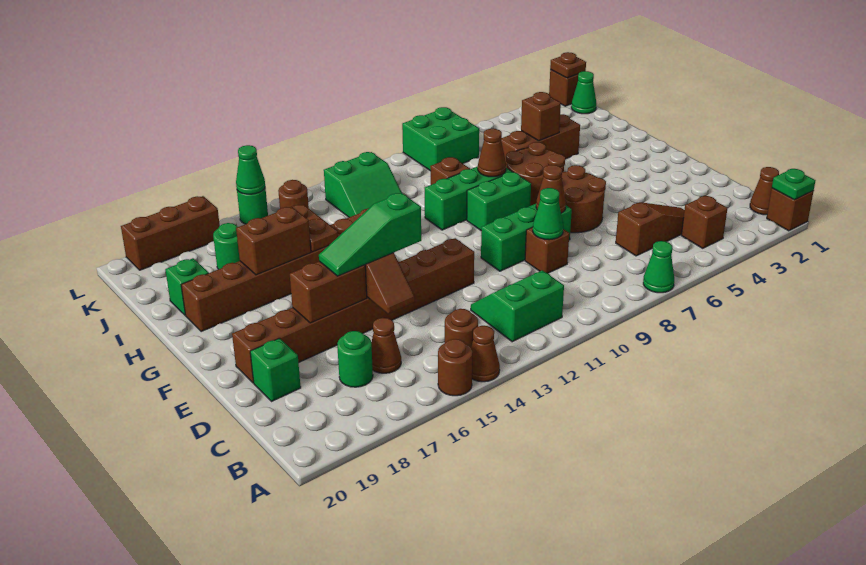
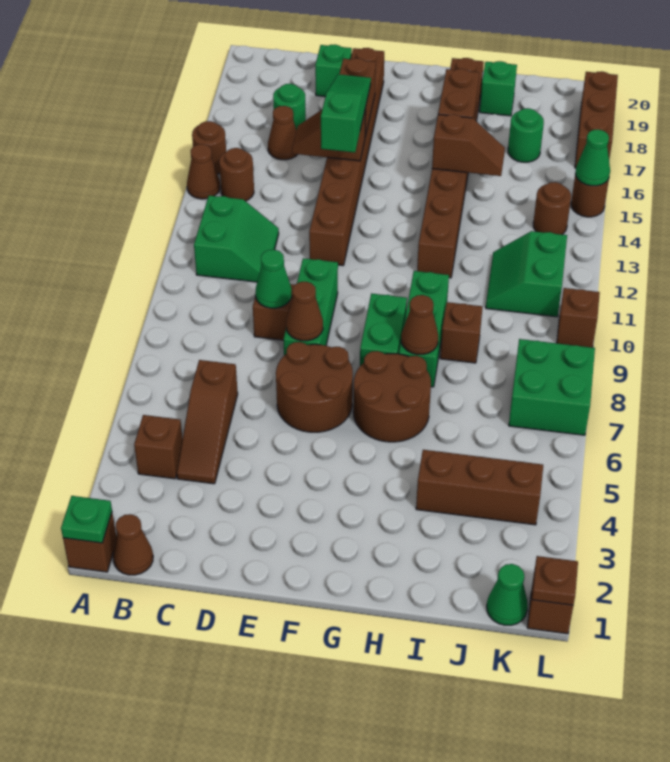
green 1x1 cone [643,241,674,293] -> none
brown 1x2 plate [292,204,338,252] -> brown 1x2 slope [432,114,505,176]
brown 1x3 brick [501,114,580,168] -> brown 1x3 brick turned to [416,450,543,525]
brown 1x1 brick [521,92,561,141] -> brown 1x1 brick moved to [557,288,600,348]
green 1x1 round brick [237,188,268,224] -> brown 1x1 round brick [571,174,609,217]

